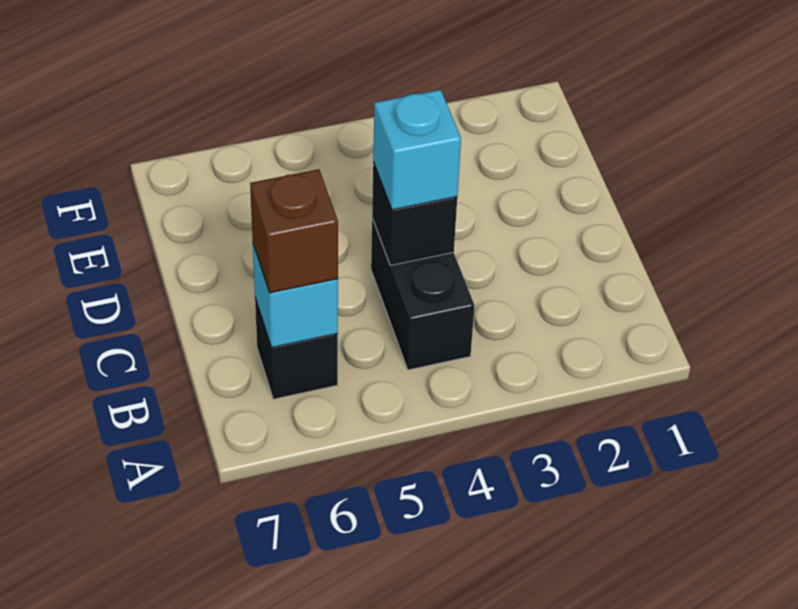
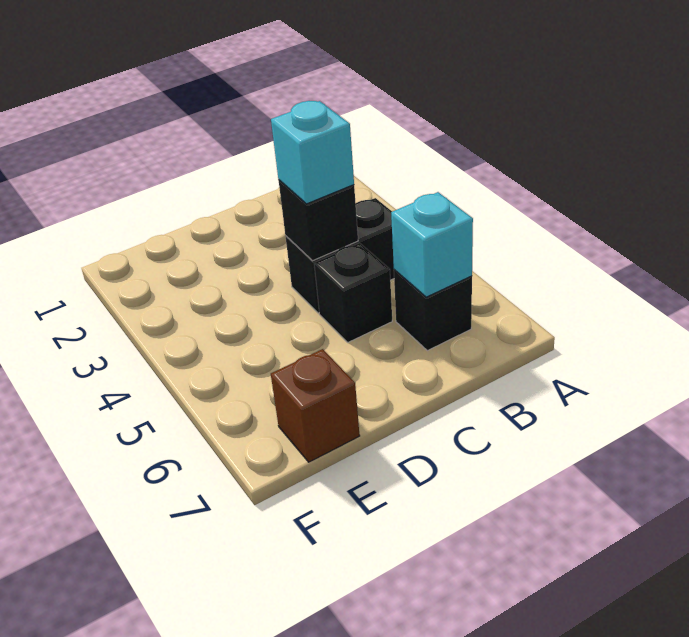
brown 1x1 brick [250,169,338,293] -> brown 1x1 brick moved to [271,349,360,462]
none -> black 1x1 brick [314,243,392,342]

